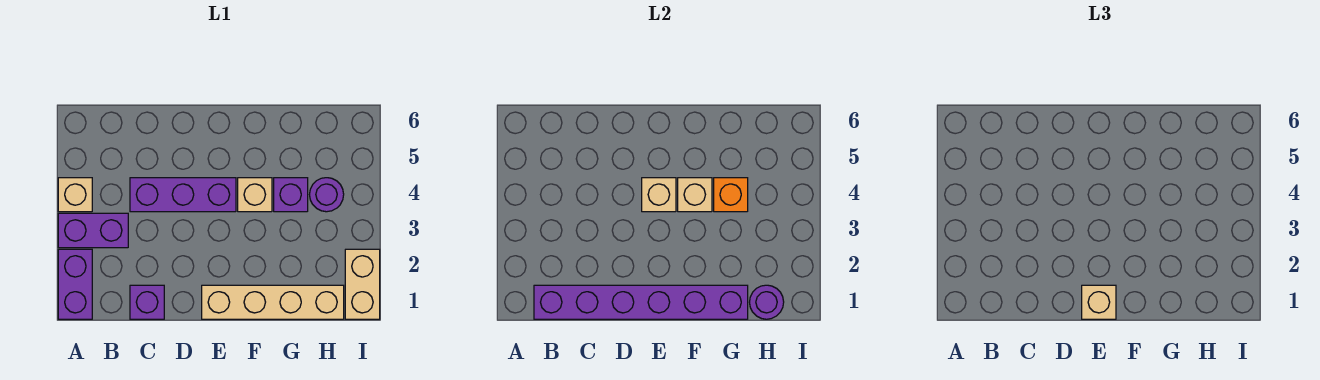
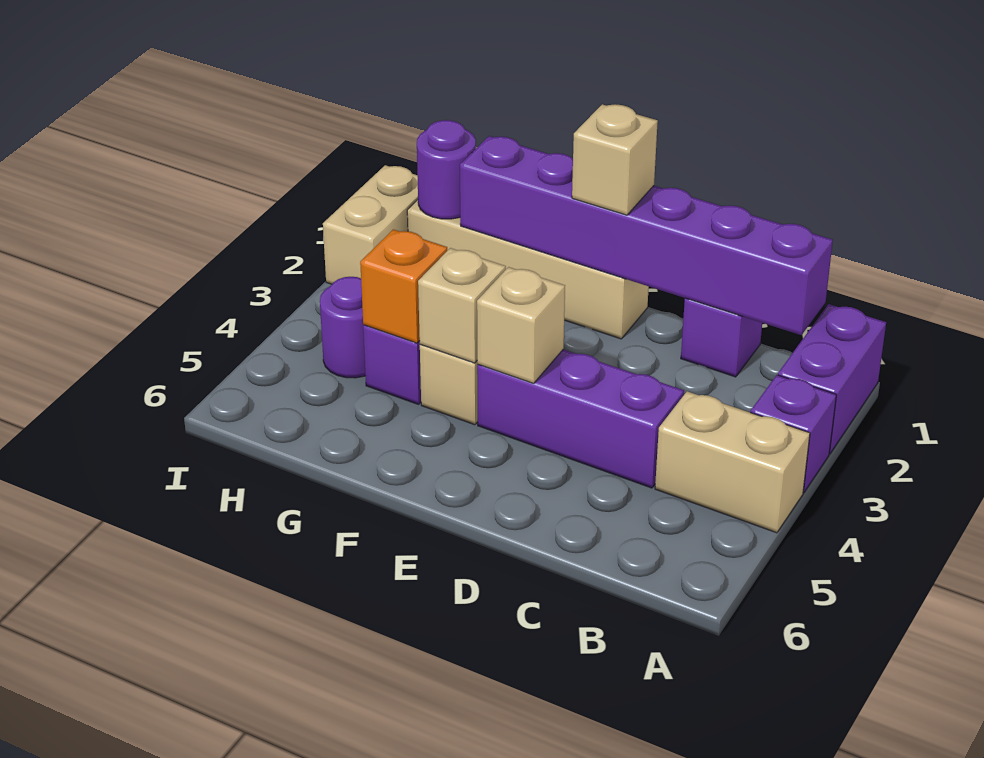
purple 1x2 brick [58,213,128,248] -> purple 1x1 brick [750,375,836,492]
tan 1x1 brick [58,178,92,212] -> tan 1x2 brick [655,391,810,533]

